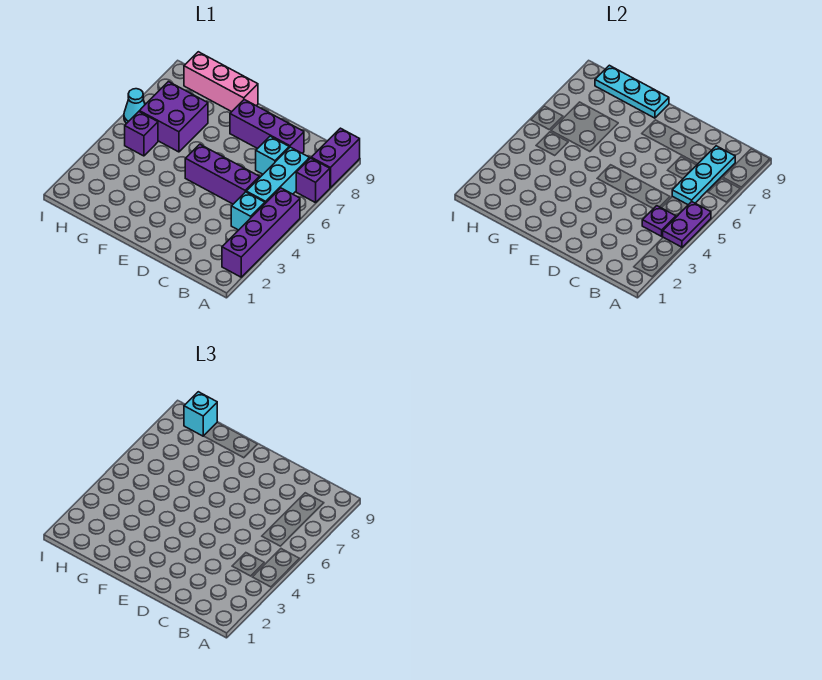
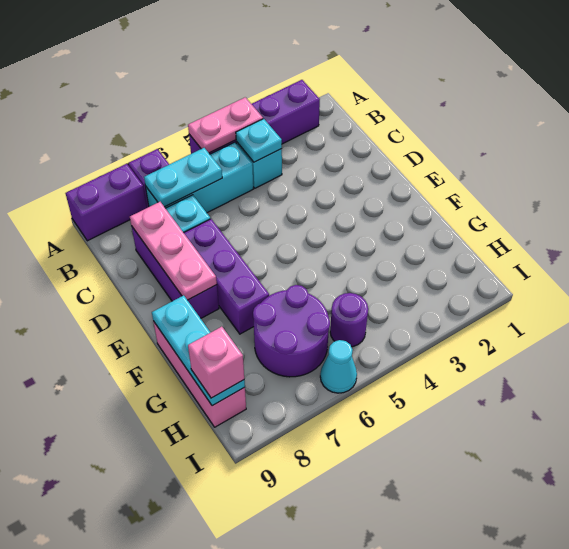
purple 1x2 plate [663,202,711,247] -> pink 1x2 plate [188,97,263,153]
purple 1x1 plate [642,206,676,236] -> cyan 1x1 plate [236,119,282,162]
cyan 1x3 plate [672,146,735,205] -> cyan 1x2 plate [144,148,222,207]
purple 1x3 brick [185,144,260,204] -> purple 1x3 brick moved to [184,219,269,334]
none -> pink 1x3 plate [130,202,217,300]
purple 2x2 brick [139,82,208,152] -> purple 2x2 round brick [253,285,330,377]
purple 1x1 brick [125,112,158,156] -> purple 1x1 round brick [330,293,368,347]
cyan 1x1 brick [184,392,217,436] -> pink 1x1 brick [188,327,244,398]

